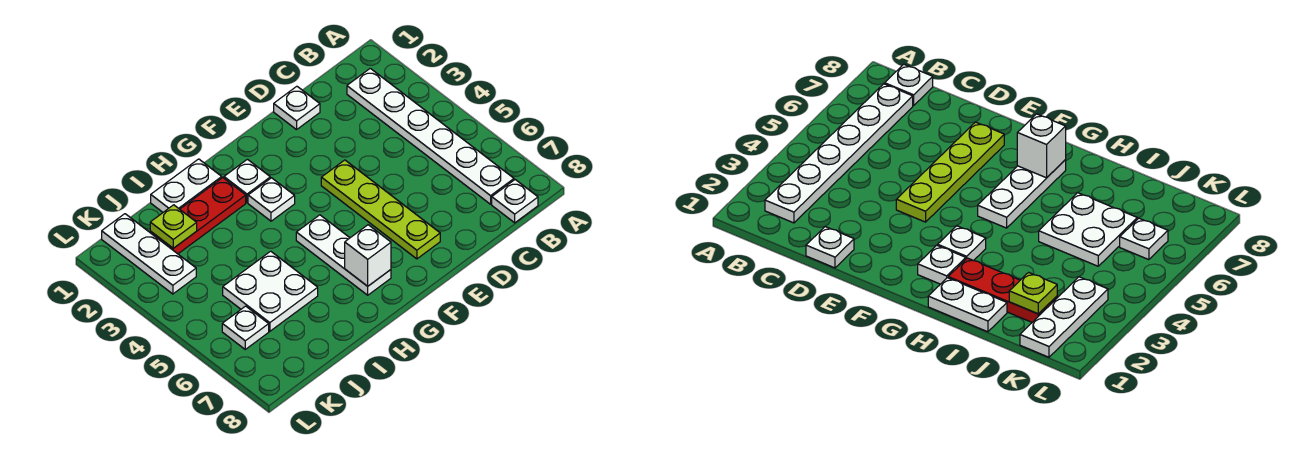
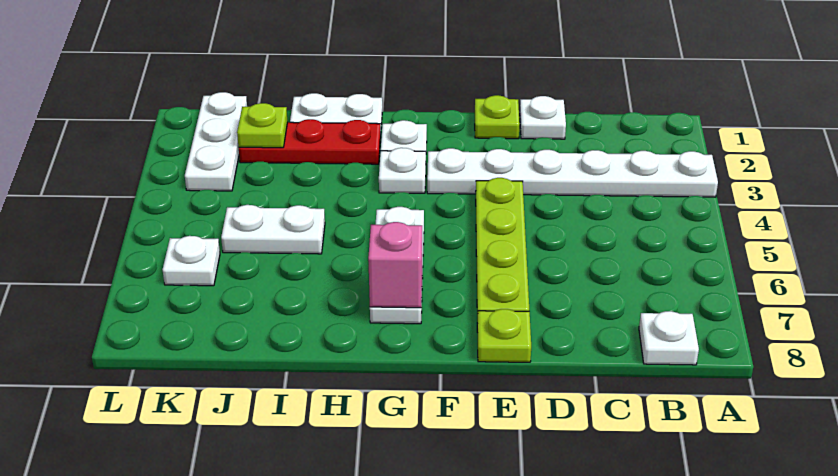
white 1x6 plate [347,68,514,204] -> white 1x6 plate turned to [427,148,718,197]
none -> lime 1x1 plate [475,95,520,139]
none -> lime 1x1 plate [477,309,531,362]
white 1x1 brick [345,225,391,286] -> pink 1x1 brick [368,222,422,308]
white 2x2 plate [223,251,318,331] -> white 1x2 plate [221,205,325,254]

